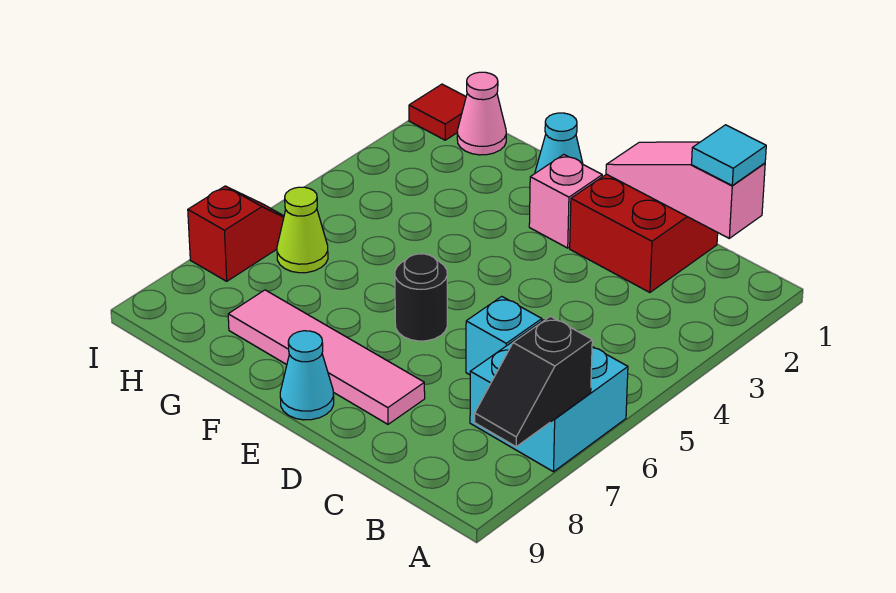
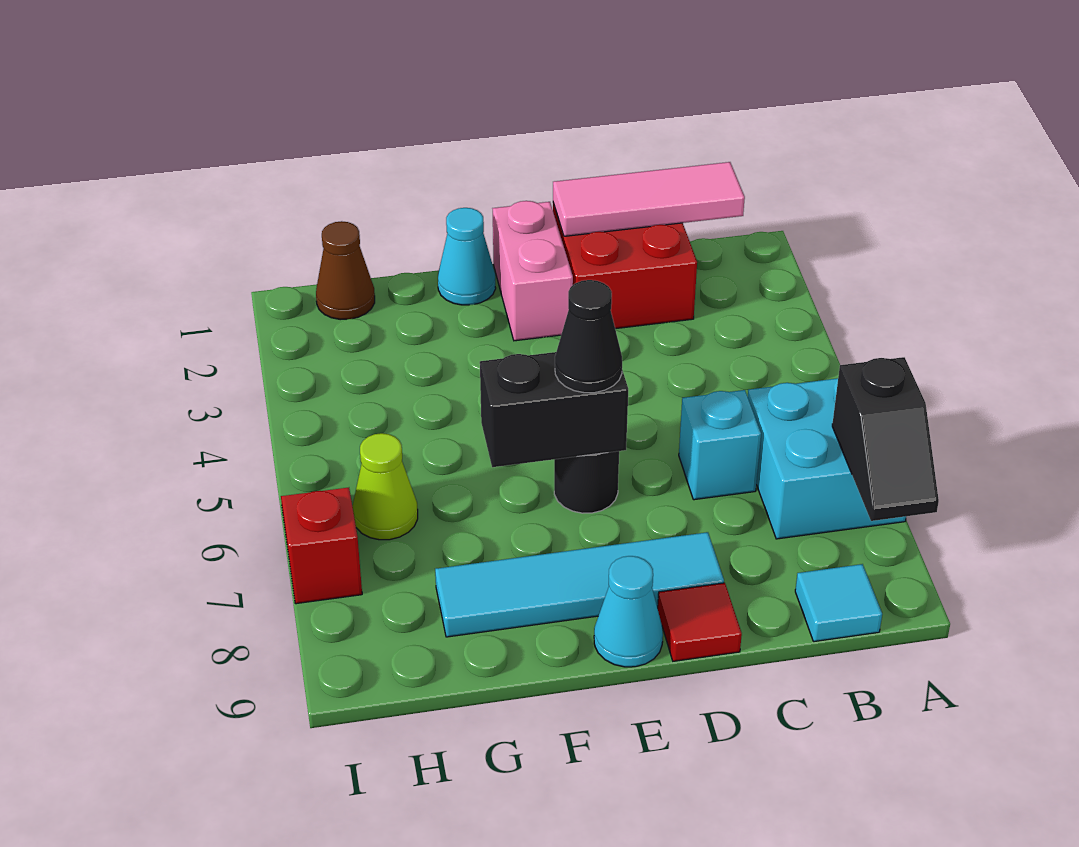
pink 1x3 slope [606,142,765,238] -> pink 1x3 tile [553,162,745,236]
cyan 1x1 tile [692,125,766,185] -> cyan 1x1 tile moved to [795,564,882,642]
pink 1x4 tile [228,290,425,424] -> cyan 1x4 tile [435,532,724,637]
pink 1x1 brick [529,155,602,248] -> pink 1x2 brick [493,201,573,341]
none -> black 1x2 brick [480,352,628,467]
none -> black 1x1 cone [555,280,622,393]
pink 1x1 cone [457,72,506,155] -> brown 1x1 cone [316,221,375,320]
red 1x1 tile [409,84,466,140] -> red 1x1 tile moved to [658,583,742,661]

